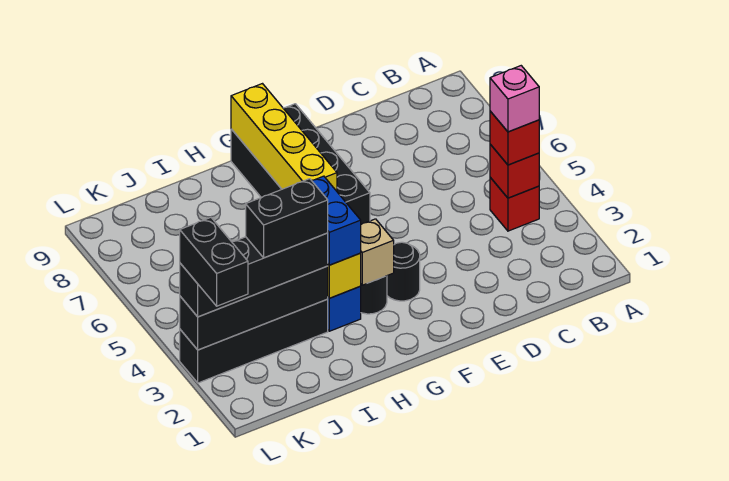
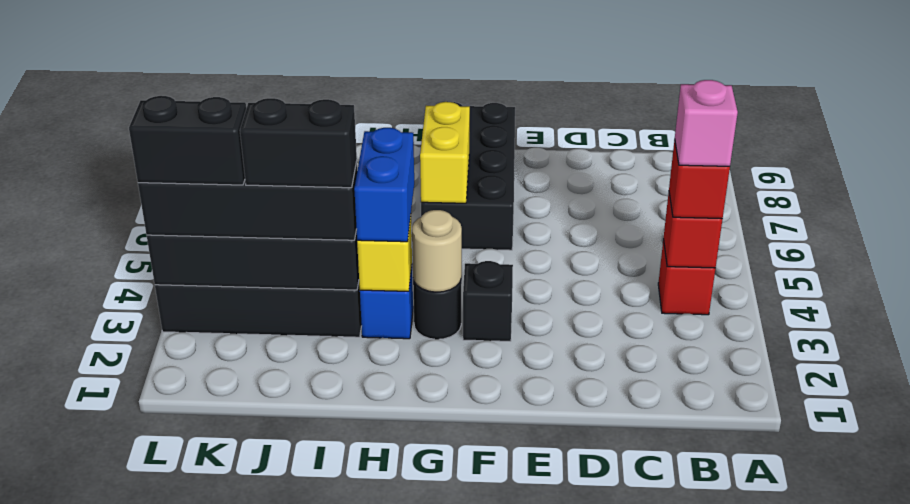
black 1x1 round brick [387,242,420,301] -> black 1x1 brick [463,261,513,341]
tan 1x1 brick [361,219,394,285] -> tan 1x1 round brick [412,210,462,292]
yellow 1x4 brick [231,84,337,191] -> yellow 1x2 brick [420,102,470,203]
black 1x2 brick [180,218,248,306] -> black 1x2 brick turned to [129,96,246,185]

